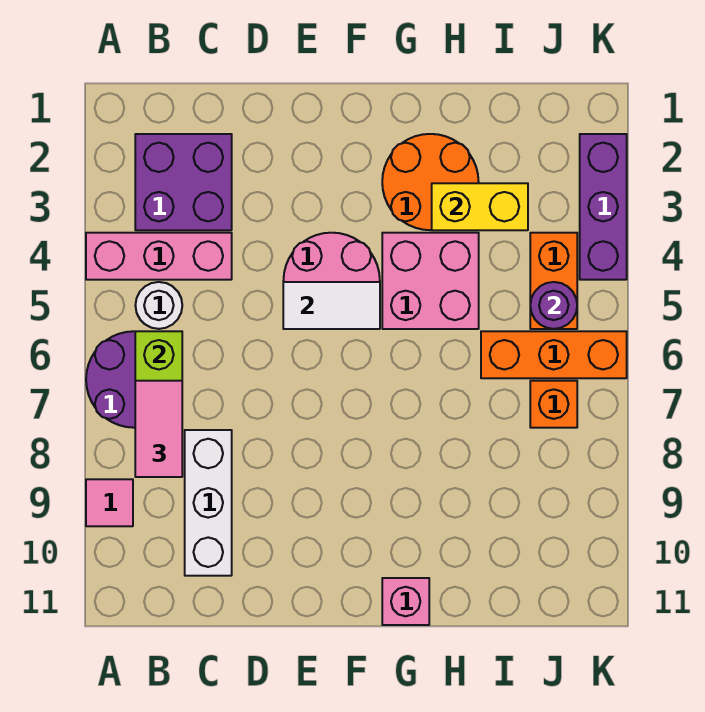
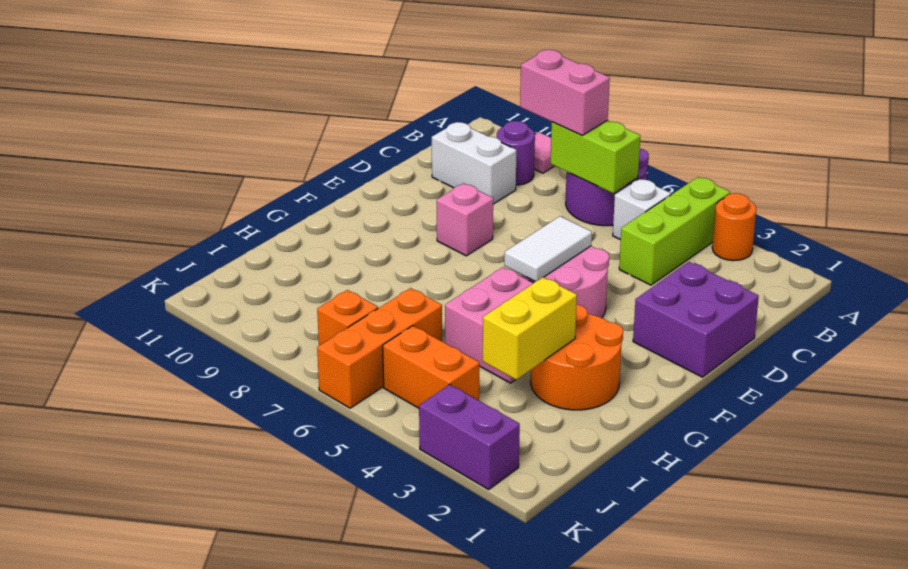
none -> orange 1x1 round brick [712,193,756,261]
pink 1x3 brick [86,233,232,280] -> lime 1x3 brick [619,177,730,285]
purple 2x2 brick [135,134,232,230] -> purple 2x2 brick moved to [633,262,759,377]
white 1x1 round brick [135,282,182,329] -> white 1x1 brick [613,179,671,240]
pink 1x2 tile [135,381,182,477] -> pink 1x2 brick [520,50,610,135]
white 1x3 brick [185,430,232,576] -> white 1x2 brick [432,122,516,204]
pink 1x1 brick [382,578,429,625] -> pink 1x1 brick moved to [437,183,493,256]
purple 1x1 round brick [530,282,577,329] -> purple 1x1 round brick moved to [497,121,535,185]
purple 1x3 brick [580,134,627,280] -> purple 1x2 brick [419,385,520,489]

